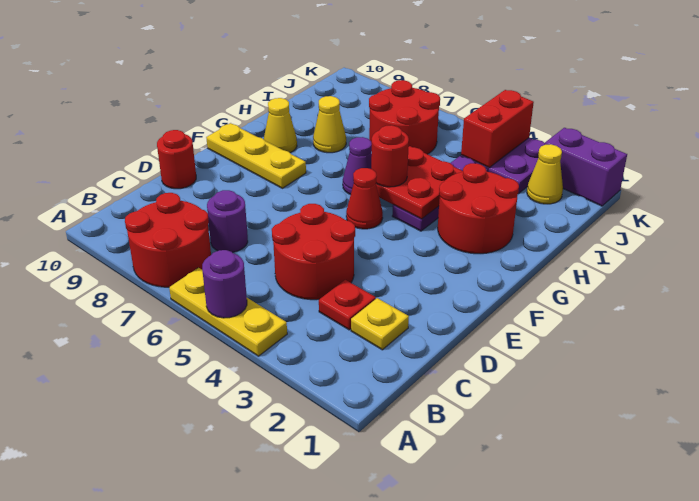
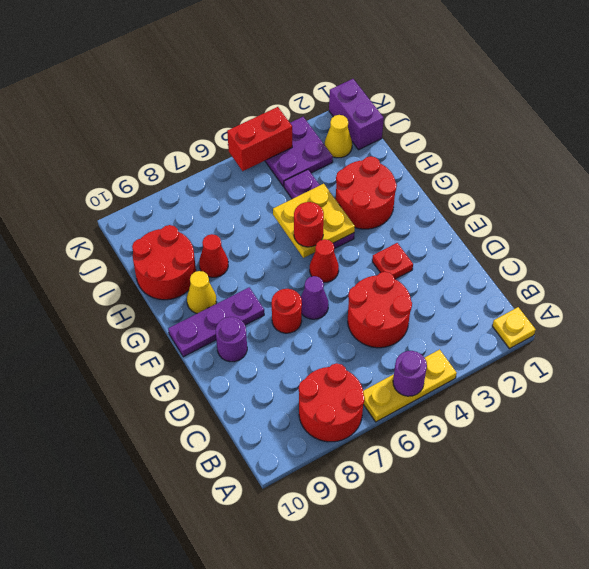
yellow 1x1 plate [351,298,409,350] -> yellow 1x1 plate moved to [492,307,536,349]
red 1x1 plate [319,280,376,330] -> red 1x1 plate moved to [372,243,413,279]
purple 1x1 round brick [207,190,248,252] -> purple 1x1 round brick moved to [216,317,247,362]
red 1x1 round brick [157,130,196,189] -> red 1x1 round brick moved to [272,289,302,333]
yellow 1x3 plate [206,123,306,188] -> purple 1x3 plate [168,287,264,357]
red 2x2 plate [376,146,463,219] -> yellow 2x2 plate [273,184,355,258]
purple 1x1 cone [343,137,372,195] -> purple 1x1 cone moved to [301,276,329,319]
yellow 1x1 cone [313,96,346,153] -> red 1x1 cone [199,234,228,277]
red 2x2 round brick [369,80,440,154] -> red 2x2 round brick moved to [132,225,196,300]
red 1x2 brick [461,90,534,168] -> red 1x2 brick turned to [227,107,292,171]
purple 1x2 brick [545,128,627,206] -> purple 1x2 brick turned to [329,79,384,150]

